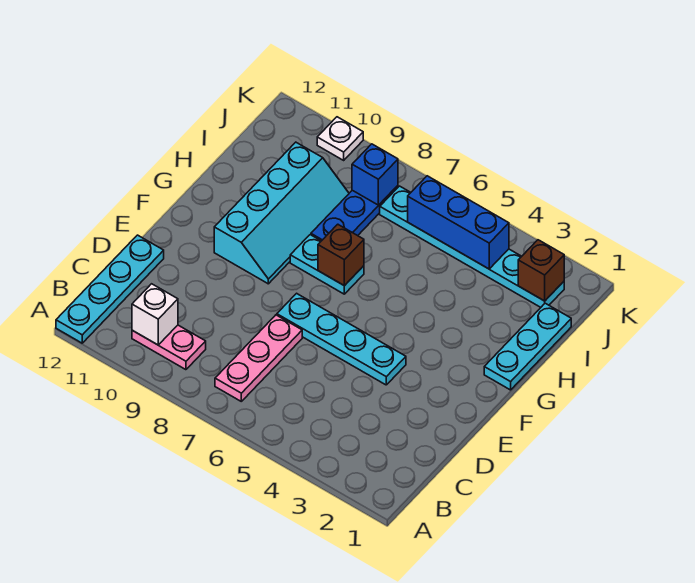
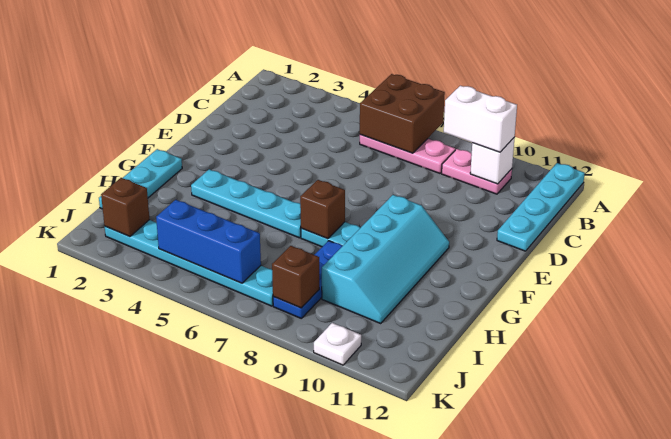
none -> brown 2x2 brick [360,74,445,153]
pink 1x3 plate [215,315,302,401] -> pink 1x3 plate turned to [360,135,455,173]
none -> white 1x2 brick [444,86,517,152]
cyan 1x4 plate [277,293,406,385] -> cyan 1x4 plate moved to [191,169,301,238]
cyan 2x4 slope [214,142,349,284] -> cyan 2x4 slope turned to [322,195,449,323]
blue 1x1 brick [352,144,398,205] -> brown 1x1 brick [272,246,319,308]

